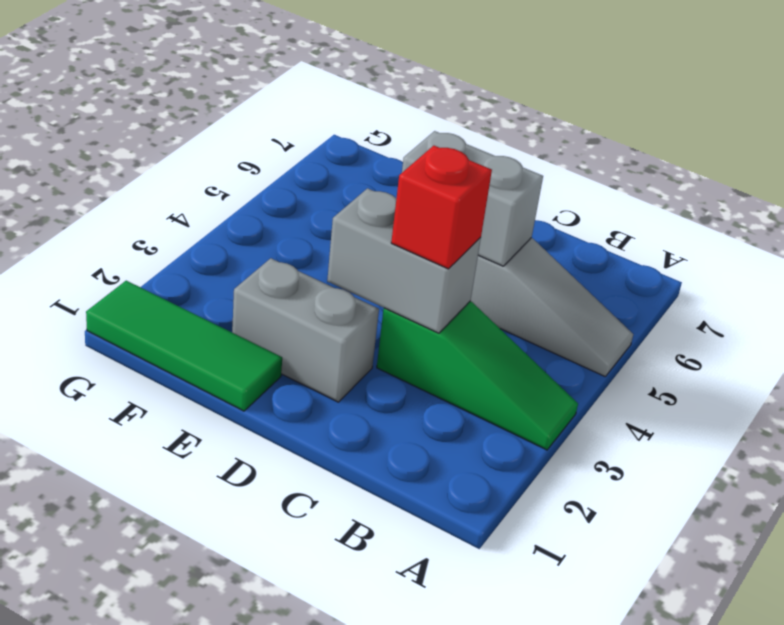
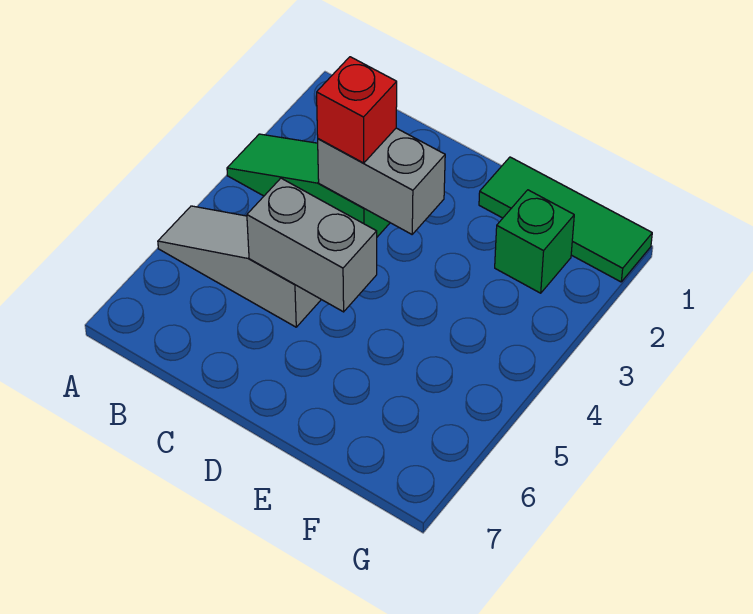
grey 1x2 brick [232,258,379,402] -> none
none -> green 1x1 brick [495,190,574,293]

